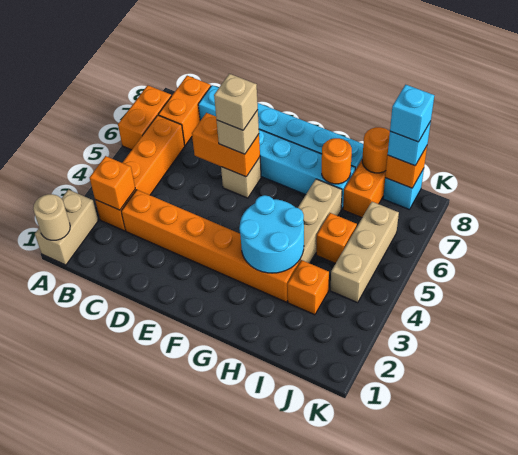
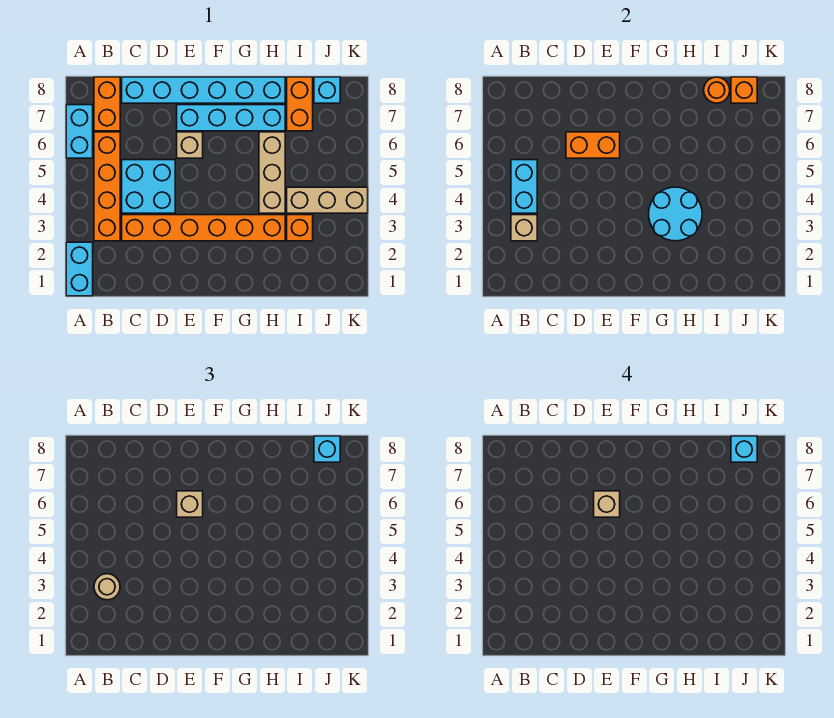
tan 1x2 brick [35,190,98,265] -> cyan 1x2 brick [66,242,93,296]
tan 1x1 round brick [33,194,70,240] -> tan 1x1 round brick moved to [94,574,120,600]
orange 1x2 brick [118,85,171,150] -> cyan 1x2 brick [66,105,93,158]
orange 1x1 brick [90,156,135,210] -> tan 1x1 brick [511,215,537,241]
none -> cyan 1x2 brick [511,160,537,213]
none -> cyan 2x2 brick [122,160,175,213]
orange 1x1 round brick [322,138,352,184] -> none
orange 1x1 brick [316,213,357,263] -> none
tan 1x3 brick [330,202,399,303] -> tan 1x3 brick turned to [287,187,368,213]

